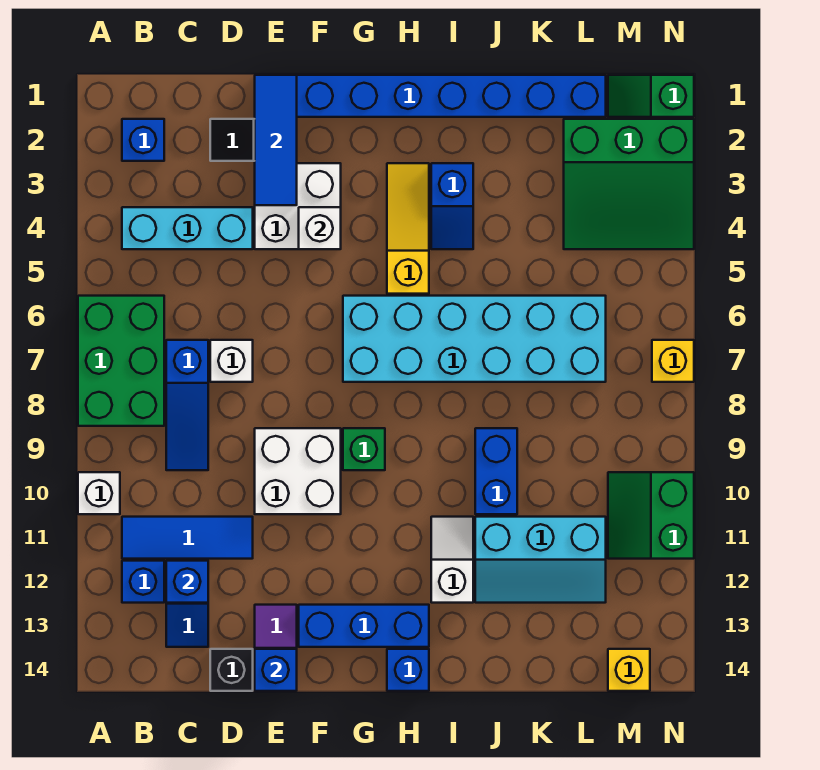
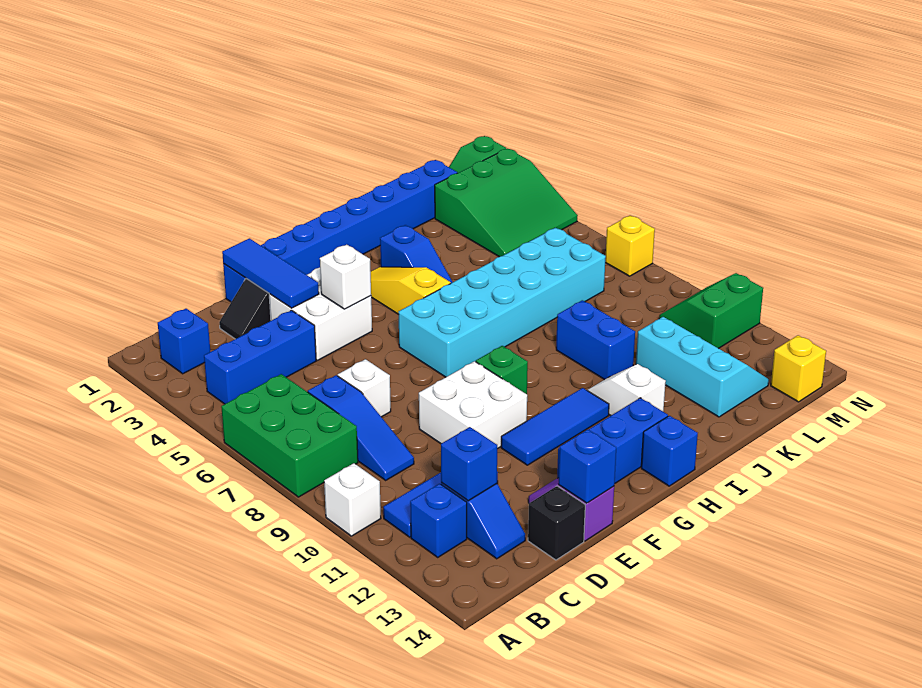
cyan 1x3 brick [122,207,253,249] -> blue 1x3 brick [204,310,316,404]
none -> blue 1x3 tile [501,388,609,465]
cyan 2x3 slope [475,517,606,603] -> cyan 2x3 slope turned to [636,317,769,417]
green 2x2 slope [608,472,694,559] -> green 2x2 slope turned to [659,273,763,349]

